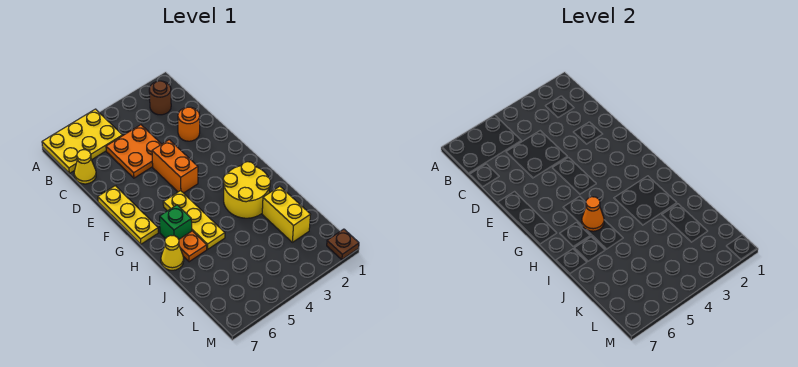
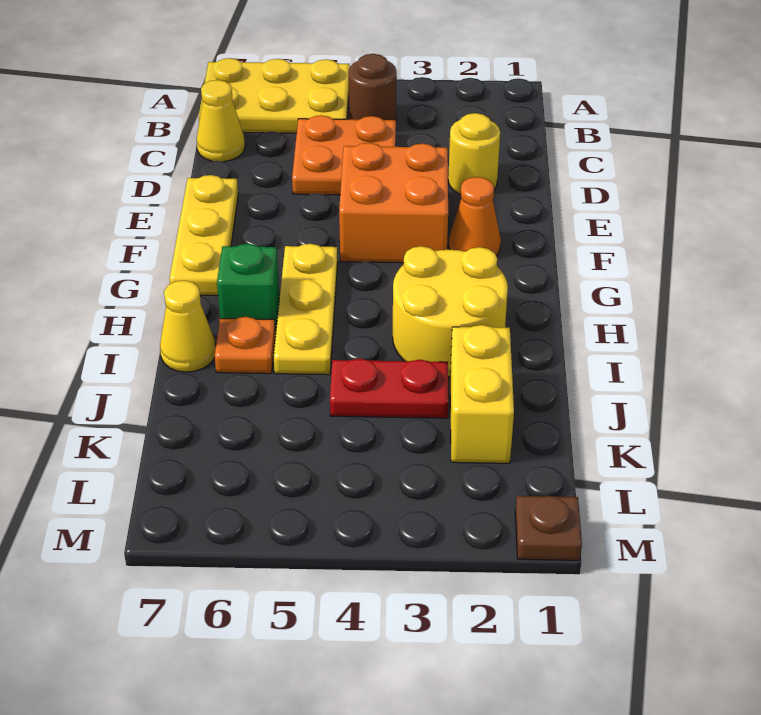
brown 1x1 round brick [149,81,171,115] -> brown 1x1 round brick moved to [349,54,397,120]
orange 1x1 round brick [178,107,200,141] -> yellow 1x1 round brick [448,113,500,194]
orange 1x2 brick [152,140,198,193] -> orange 2x2 brick [339,143,448,263]
orange 1x1 cone [582,197,604,231] -> orange 1x1 cone moved to [449,177,501,256]
none -> red 1x2 plate [330,359,448,418]

